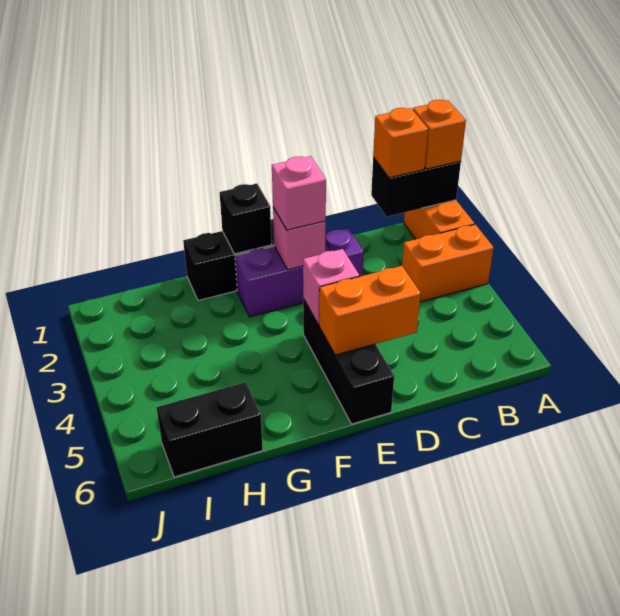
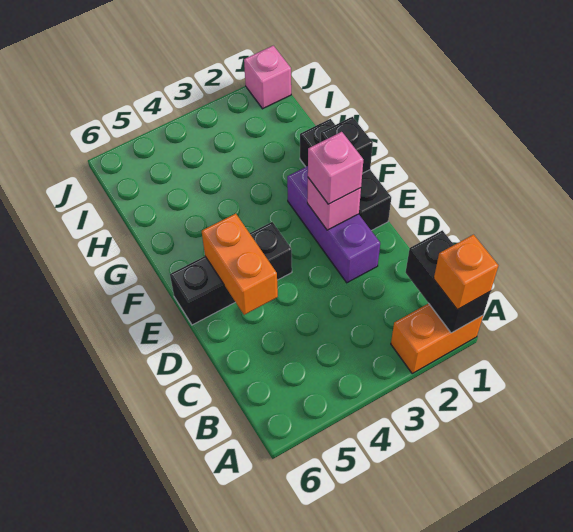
orange 1x2 brick [402,224,494,302] -> none
orange 1x1 brick [373,108,428,178] -> none
pink 1x1 brick [303,249,359,325] -> pink 1x1 brick moved to [244,46,291,109]
black 1x2 brick [156,382,263,477] -> none

